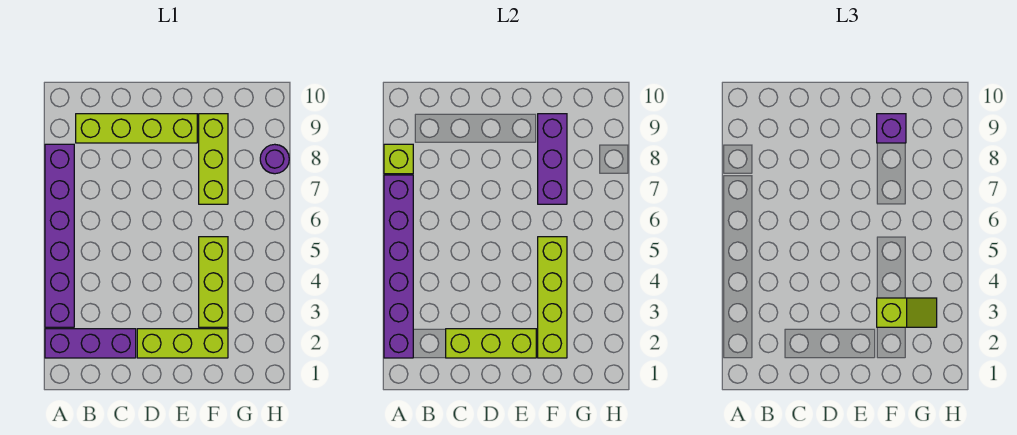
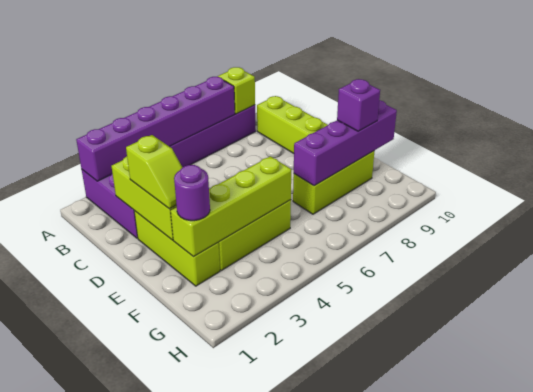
lime 1x2 slope [877,298,937,327] -> lime 1x2 slope moved to [126,135,183,209]
purple 1x3 brick [538,114,567,204] -> purple 1x4 brick [294,100,397,186]
purple 1x1 round brick [260,144,289,174] -> purple 1x1 round brick moved to [174,165,210,221]

